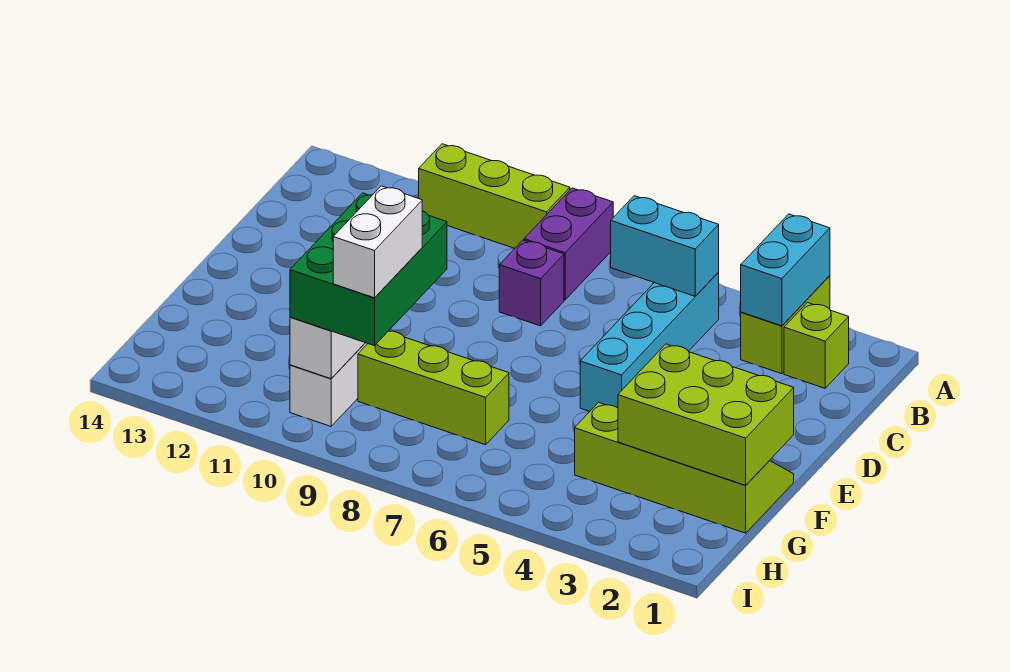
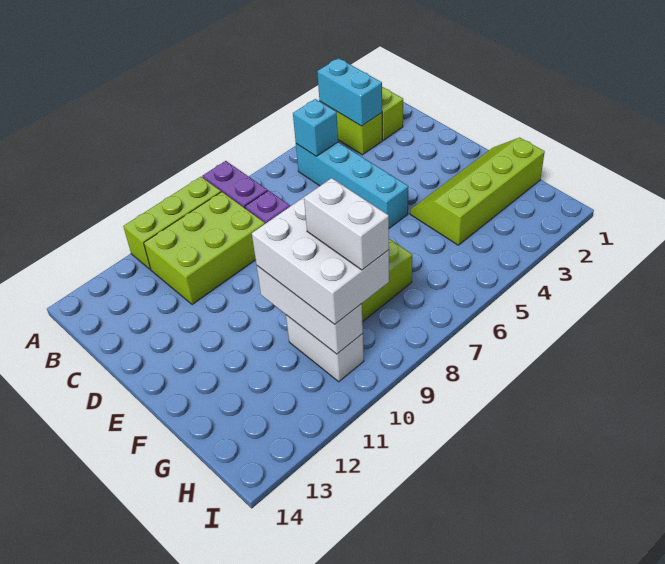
cyan 1x2 brick [611,196,719,296] -> cyan 1x1 brick [293,99,338,156]
lime 2x3 brick [618,344,794,485] -> lime 2x3 brick moved to [144,192,265,305]
green 2x3 brick [290,193,447,346] -> white 2x3 brick [252,197,389,324]

